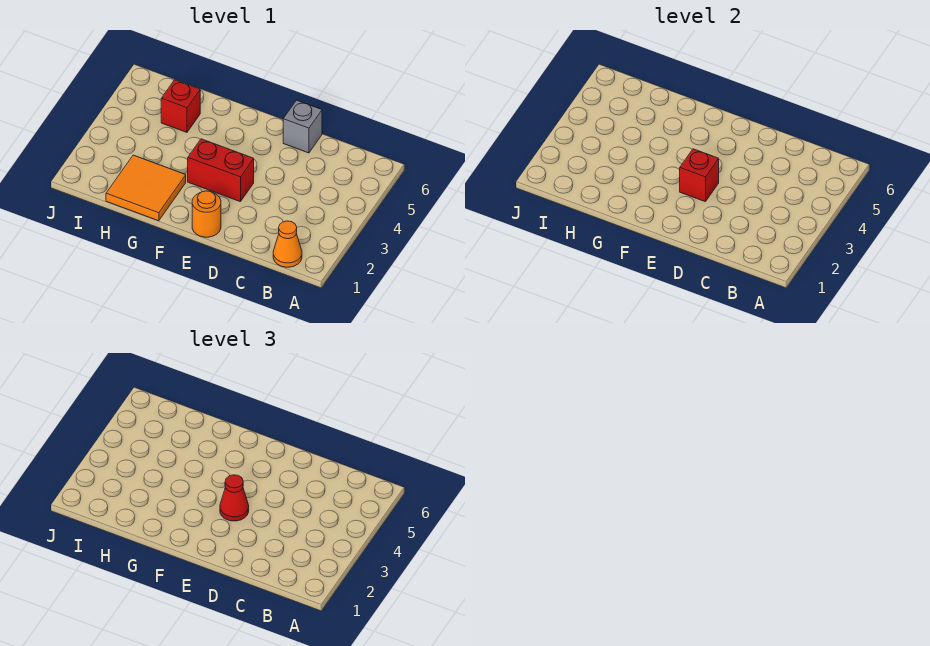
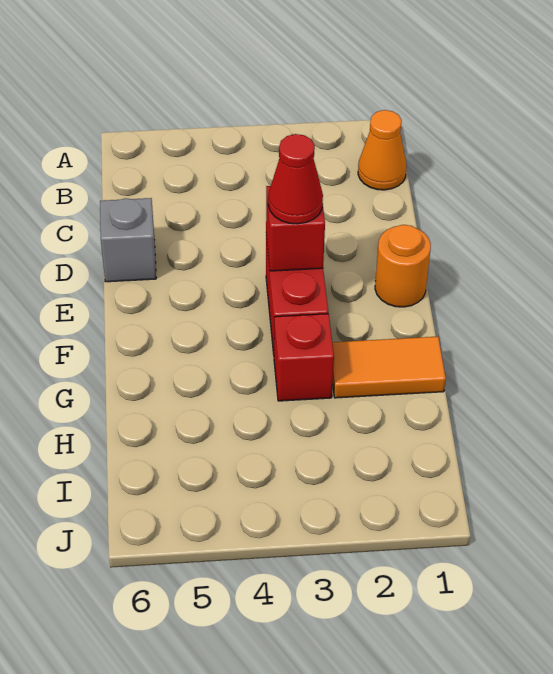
orange 2x2 tile [106,155,186,221] -> orange 1x2 tile [332,336,446,398]
red 1x1 brick [161,80,200,132] -> red 1x1 brick moved to [274,314,334,401]

